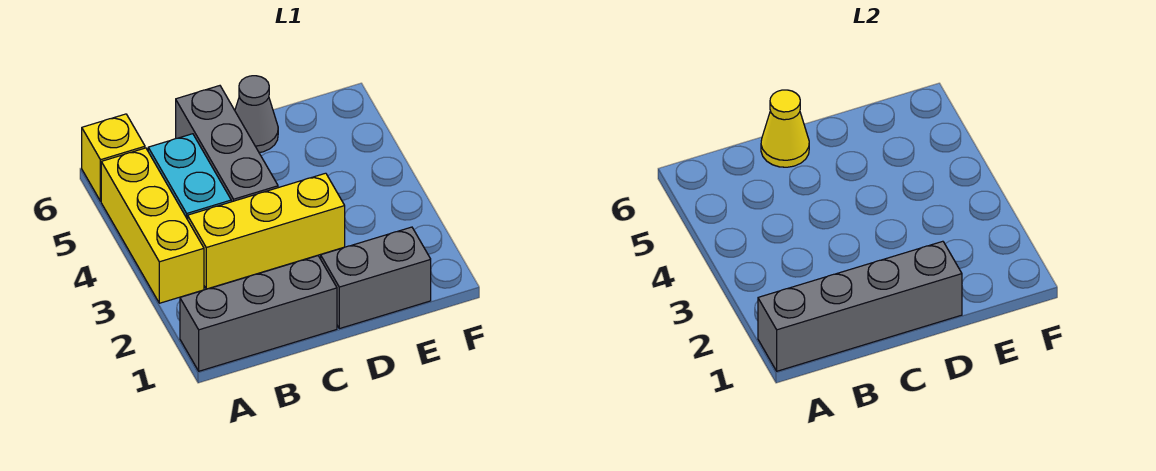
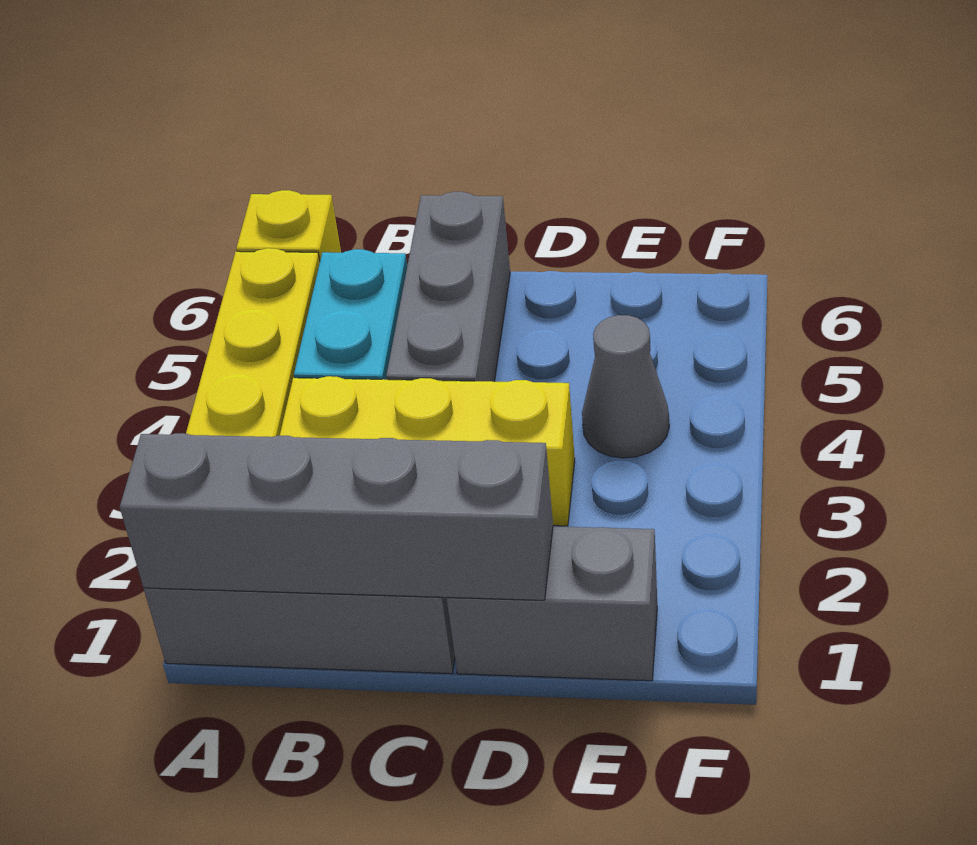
yellow 1x1 cone [761,90,809,167] -> none
grey 1x1 cone [235,76,278,153] -> grey 1x1 cone moved to [582,315,669,458]

